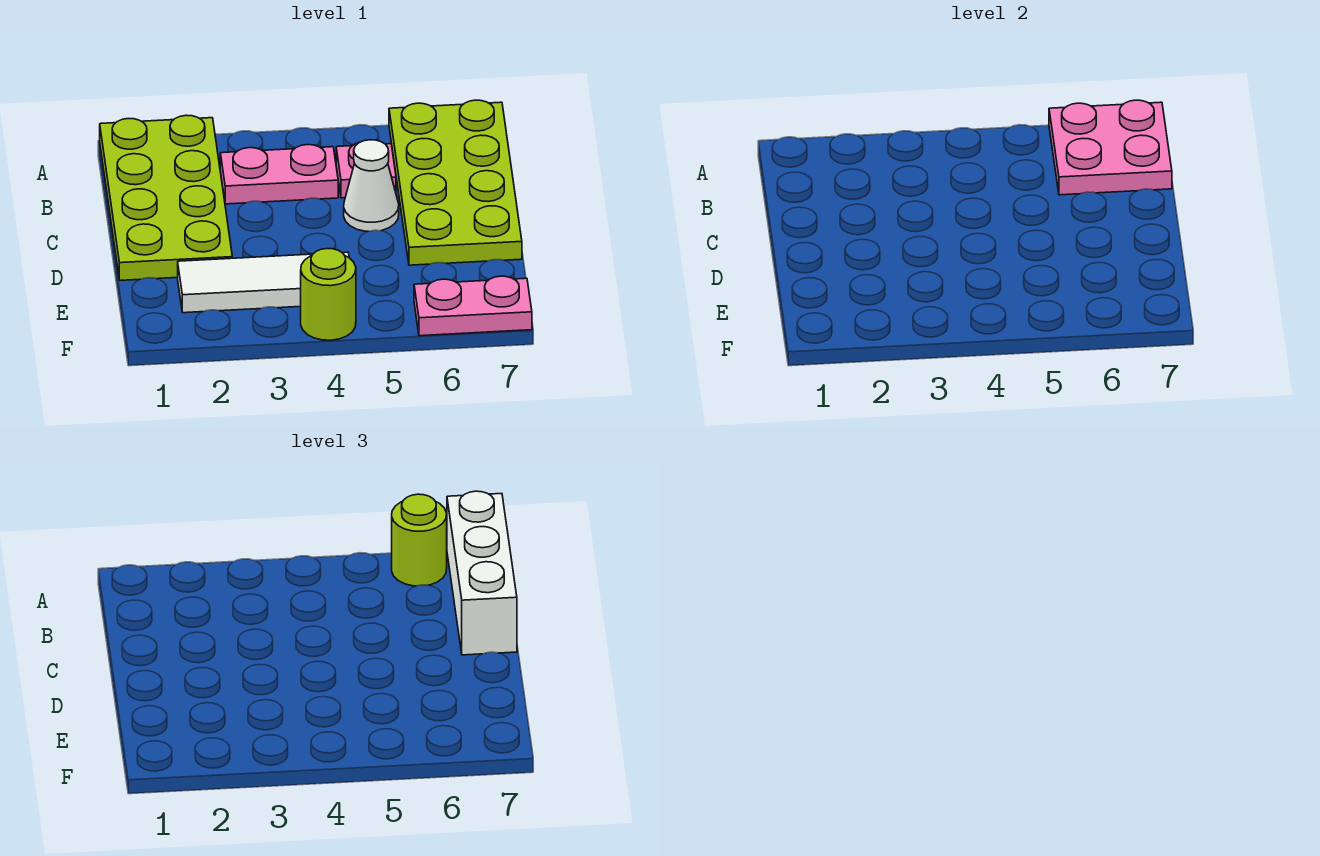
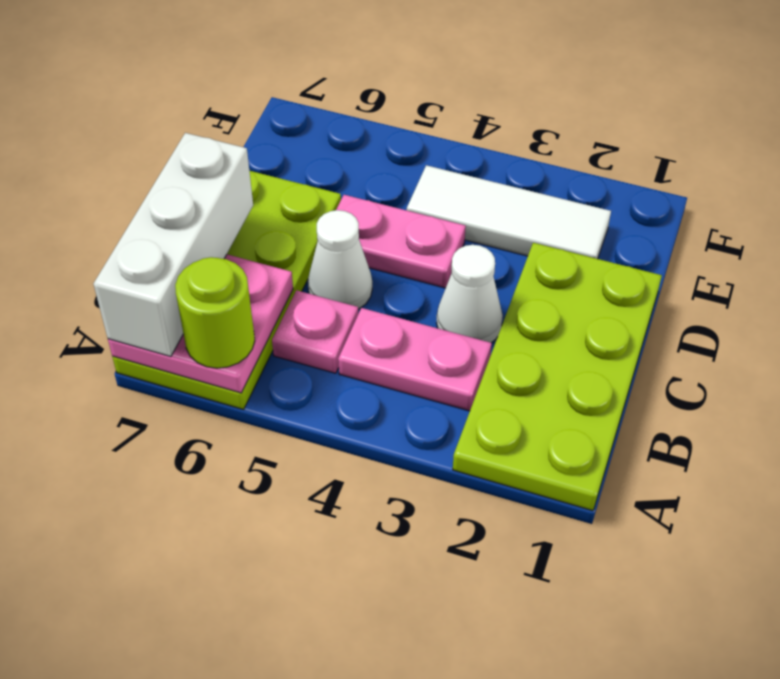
none -> white 1x1 cone [437,245,503,343]
lime 1x1 round brick [301,249,356,340] -> none
pink 1x2 plate [414,276,532,336] -> pink 1x2 plate moved to [336,195,466,288]

